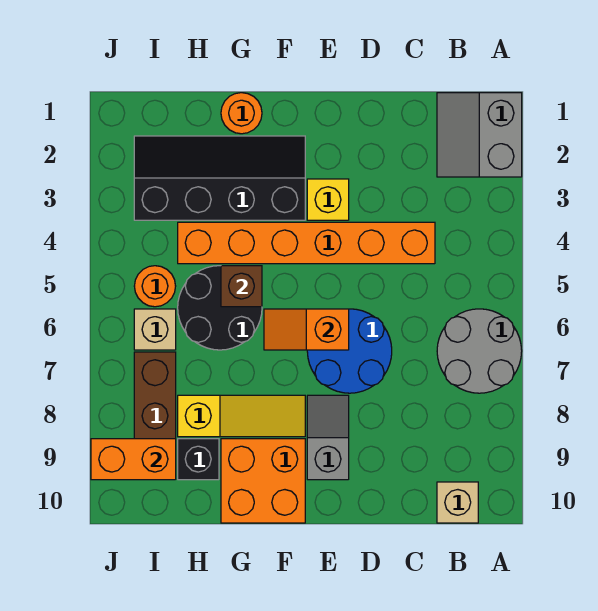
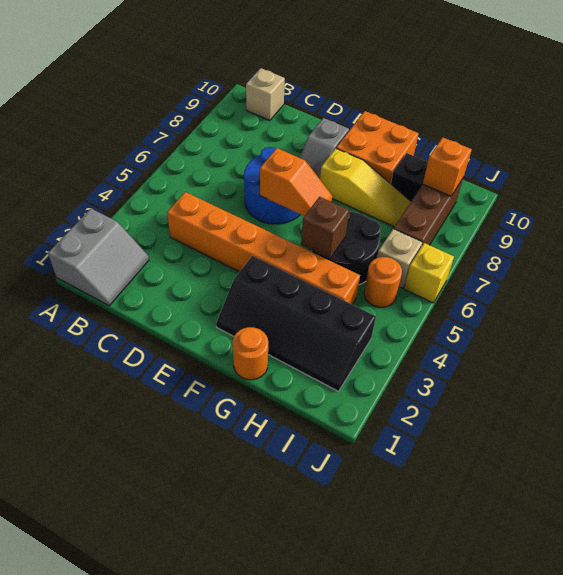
grey 2x2 round brick [437,309,522,393] -> none
yellow 1x1 brick [307,179,349,220] -> yellow 1x1 brick moved to [404,243,454,303]
yellow 1x3 slope [178,395,305,437] -> yellow 1x3 slope turned to [320,149,411,227]
orange 1x2 brick [91,439,176,480] -> orange 1x1 brick [423,137,472,196]

